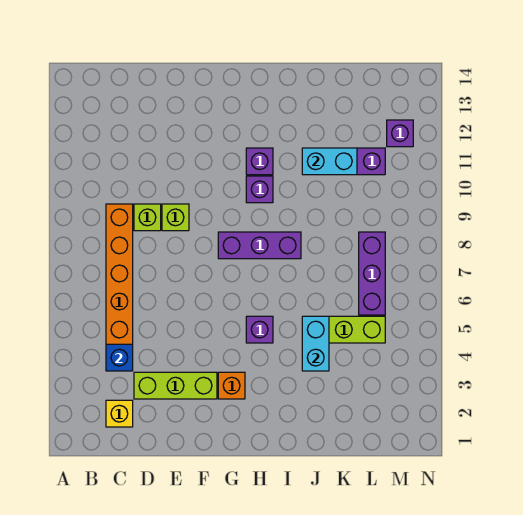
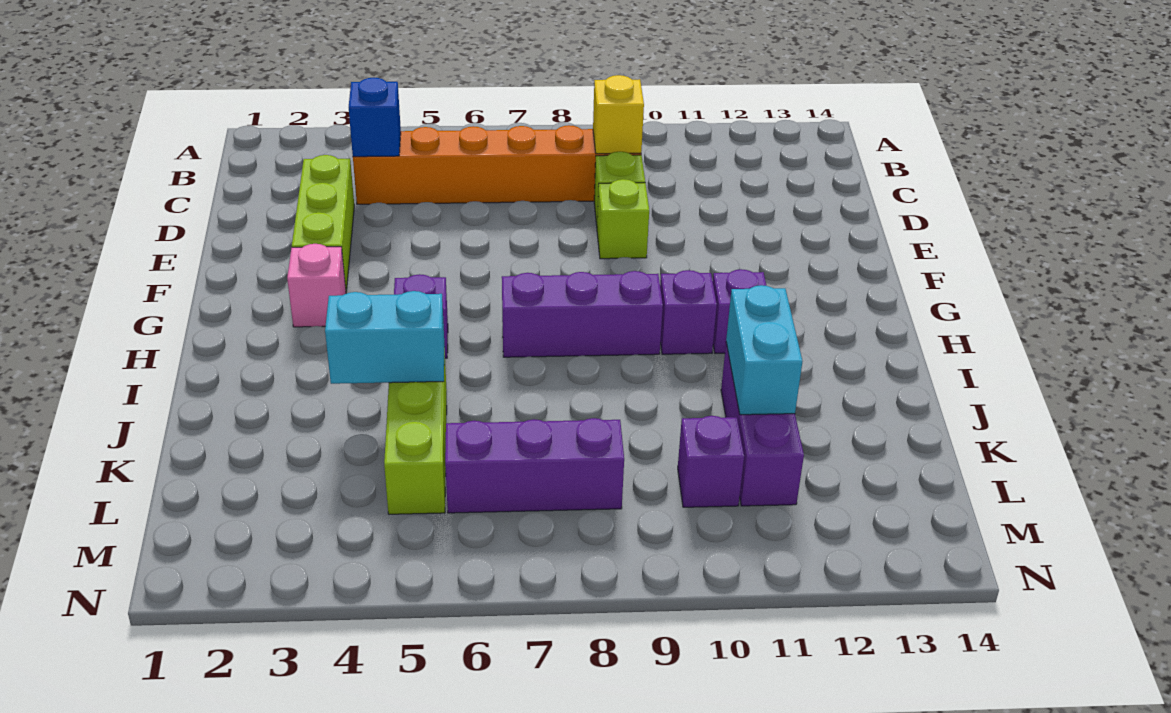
yellow 1x1 brick [106,400,133,427] -> yellow 1x1 brick moved to [593,75,644,154]
orange 1x1 brick [218,372,245,399] -> pink 1x1 brick [287,244,346,327]
purple 1x3 brick [218,232,301,259] -> purple 1x3 brick turned to [502,271,663,357]
purple 1x1 brick [387,120,413,147] -> purple 1x1 brick moved to [678,416,744,507]

